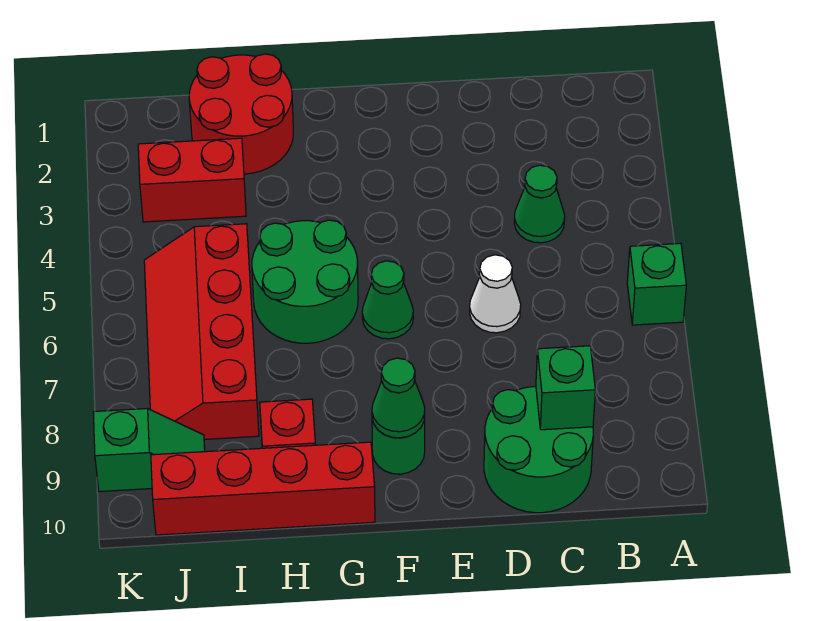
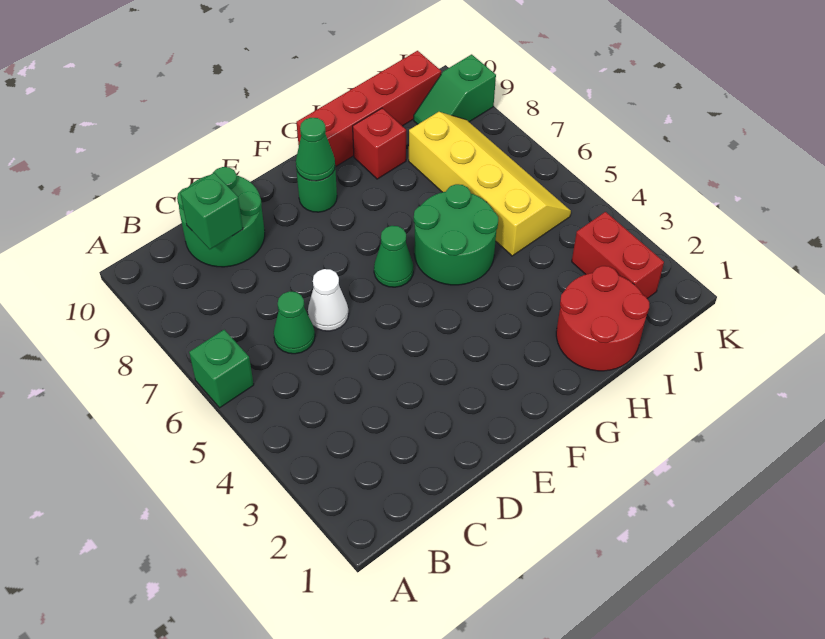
green 1x1 cone [514,165,565,243] -> green 1x1 cone moved to [274,291,315,354]
red 1x2 brick [138,138,246,222] -> red 1x2 brick turned to [572,212,664,298]
red 2x4 slope [144,224,259,439] -> yellow 2x4 slope [409,112,571,256]

